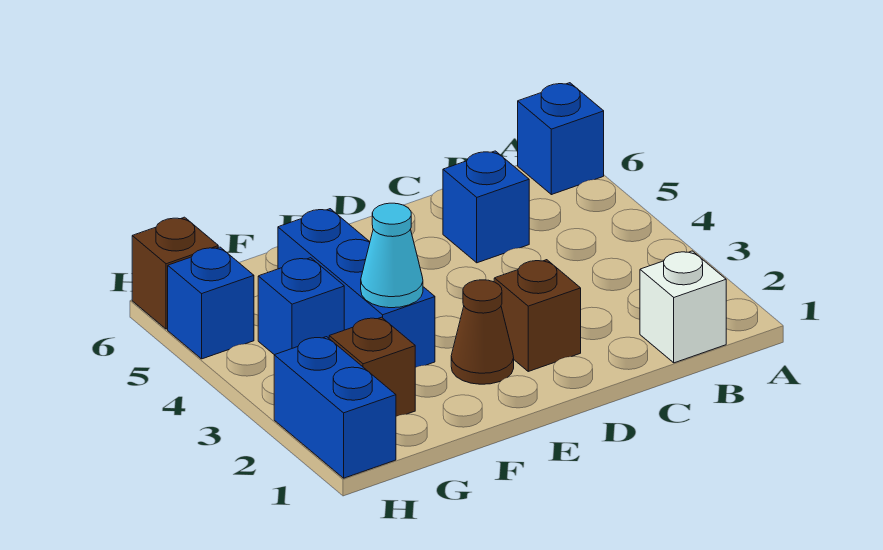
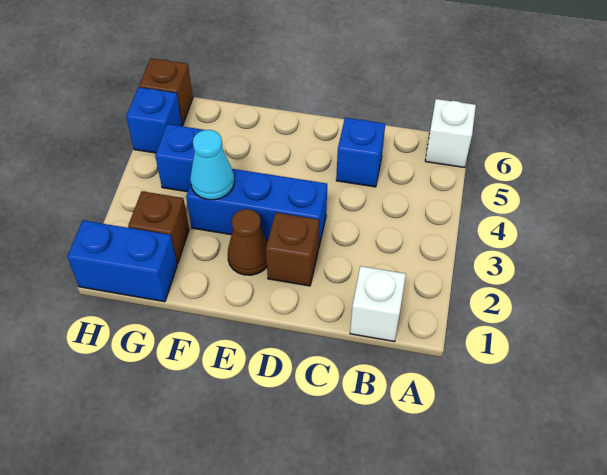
blue 1x1 brick [518,83,604,195] -> white 1x1 brick [425,99,476,167]
blue 1x3 brick [278,209,435,367] -> blue 1x3 brick turned to [186,169,327,249]
blue 1x2 brick [274,337,396,478] -> blue 1x2 brick turned to [67,220,177,302]

